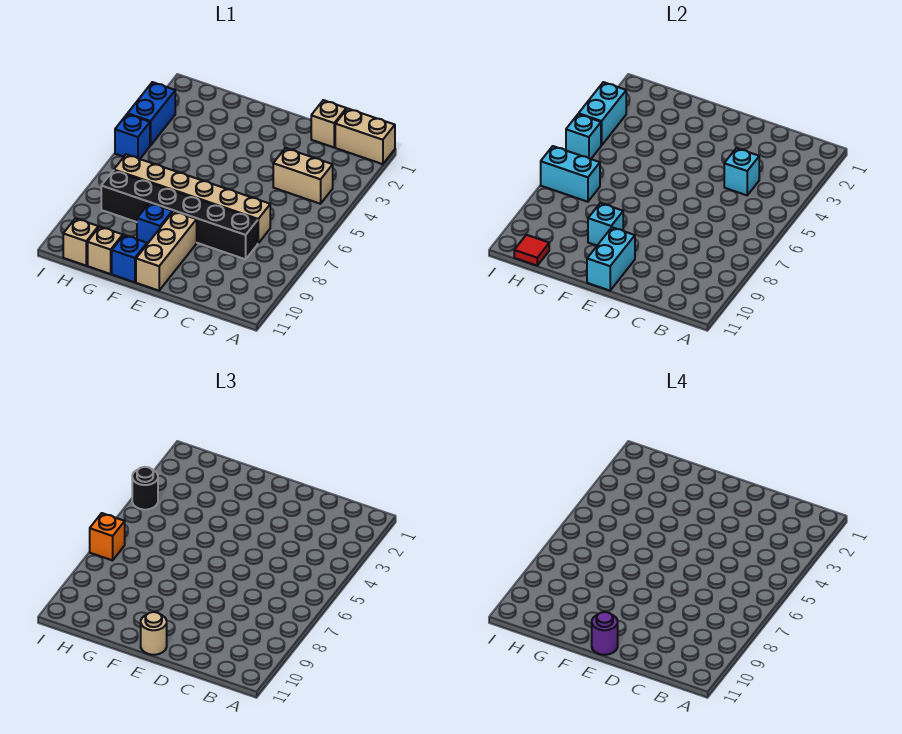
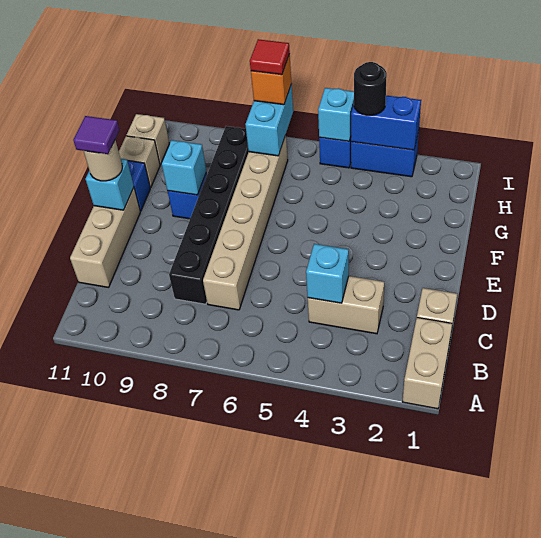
tan 1x2 brick [273,148,333,204] -> tan 1x2 brick turned to [308,276,384,334]
tan 1x3 brick [136,211,197,291] -> tan 1x3 brick turned to [70,188,140,288]
cyan 1x2 brick [587,227,635,291] -> cyan 1x1 brick [86,159,134,210]
purple 1x1 round brick [592,612,618,655] -> purple 1x1 tile [73,116,119,154]
red 1x1 tile [514,235,549,266] -> red 1x1 tile moved to [250,39,290,75]
cyan 1x2 brick [579,82,626,145] -> blue 1x2 brick [351,96,421,150]

